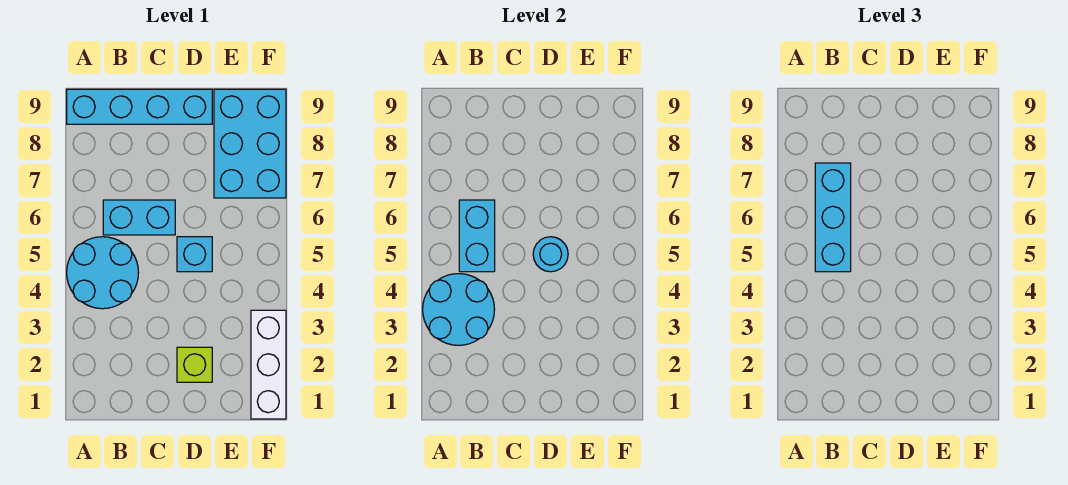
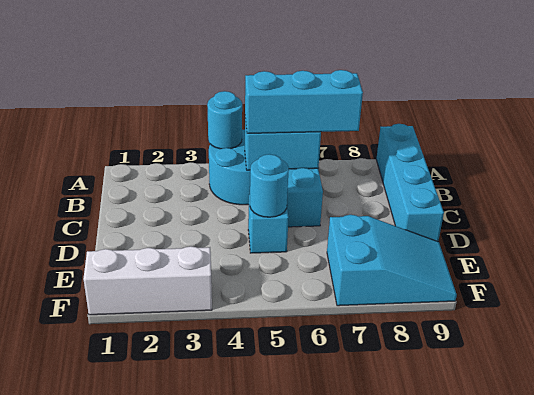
cyan 2x2 round brick [423,274,495,345] -> cyan 1x1 round brick [207,91,242,149]
lime 1x1 brick [177,347,212,382] -> none
cyan 2x3 brick [214,89,286,198] -> cyan 2x3 slope [327,215,457,306]

